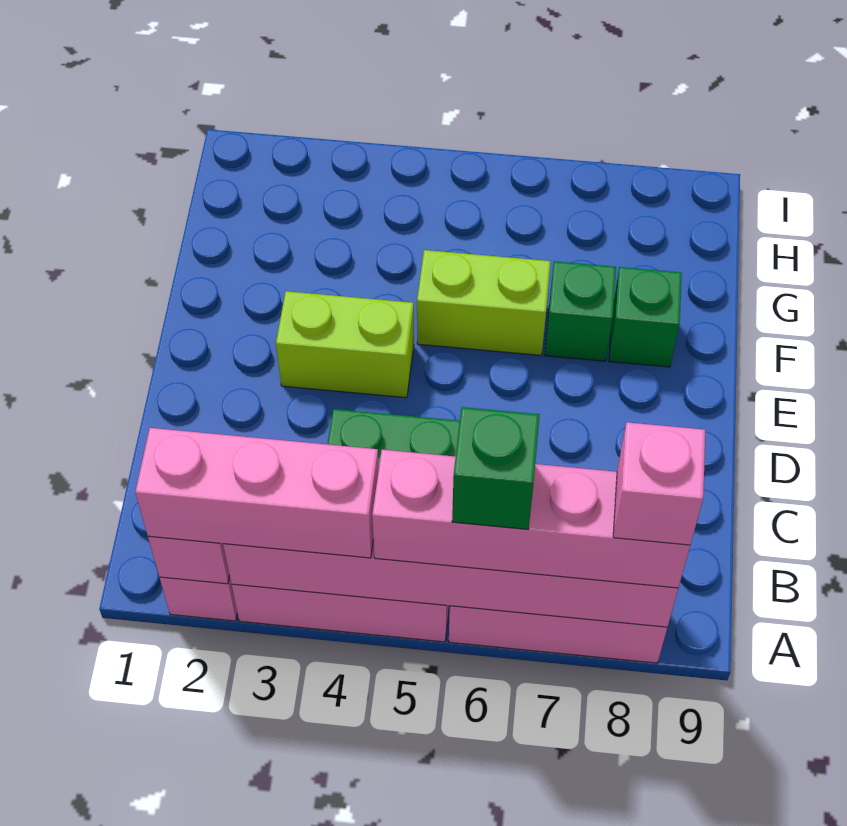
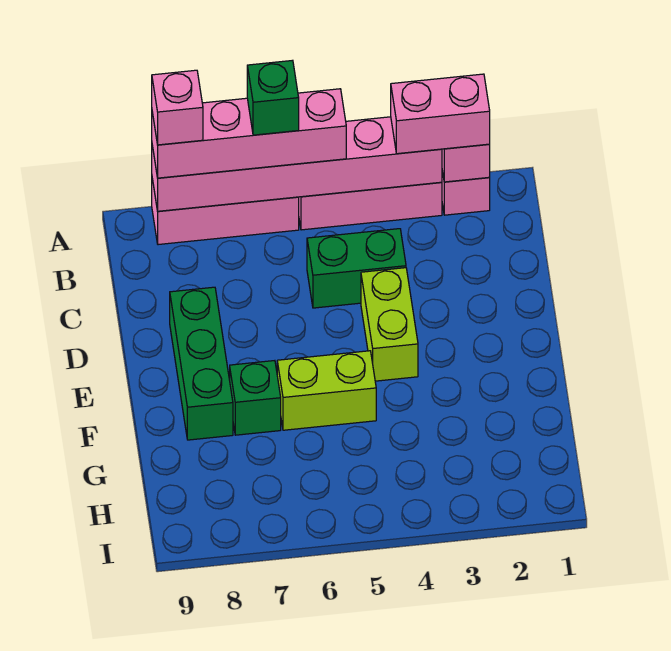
pink 1x3 brick [135,428,379,558] -> pink 1x2 brick [391,74,490,154]
lime 1x2 brick [276,291,414,398] -> lime 1x2 brick turned to [361,268,418,381]
green 1x1 brick [609,267,682,367] -> green 1x3 brick [170,287,233,440]

